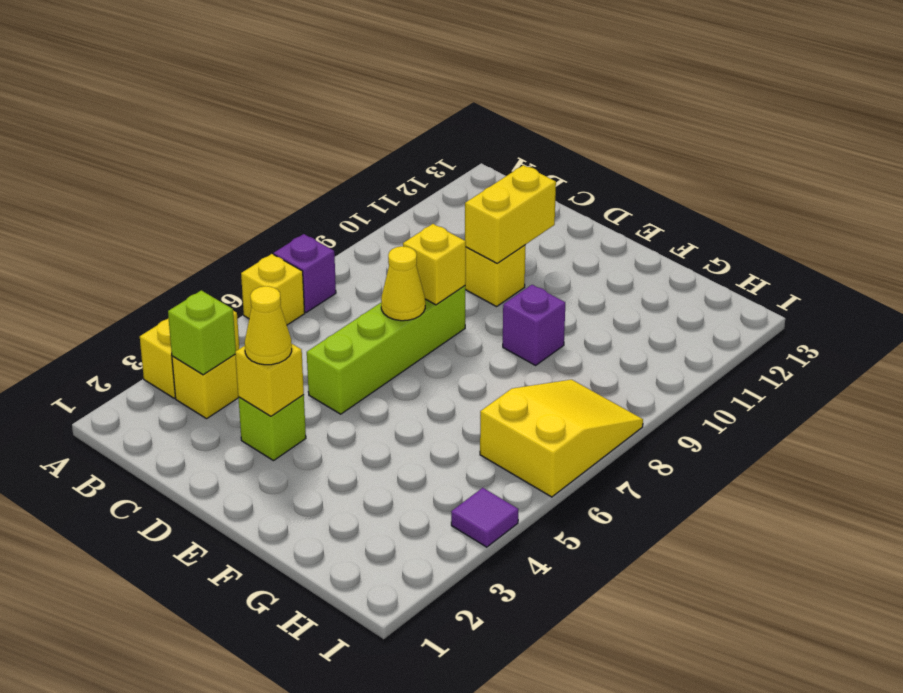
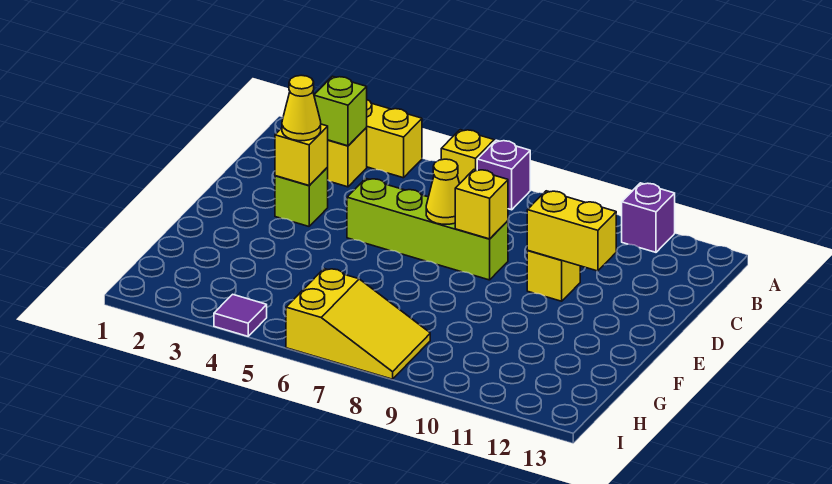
purple 1x1 brick [503,285,565,365] -> purple 1x1 brick moved to [622,183,675,252]

